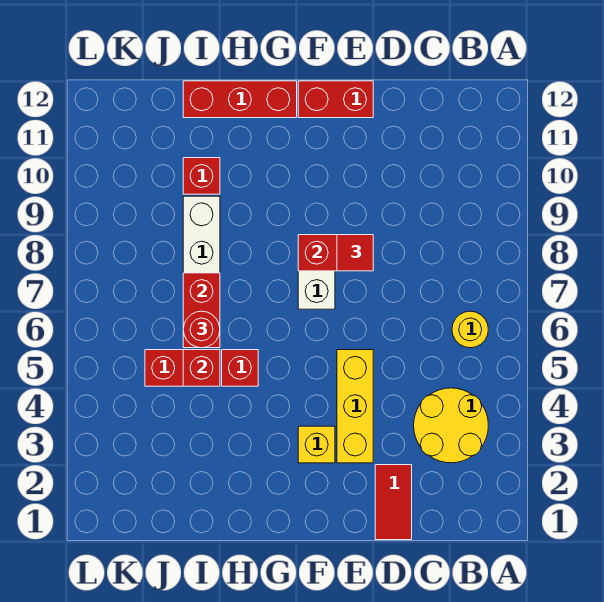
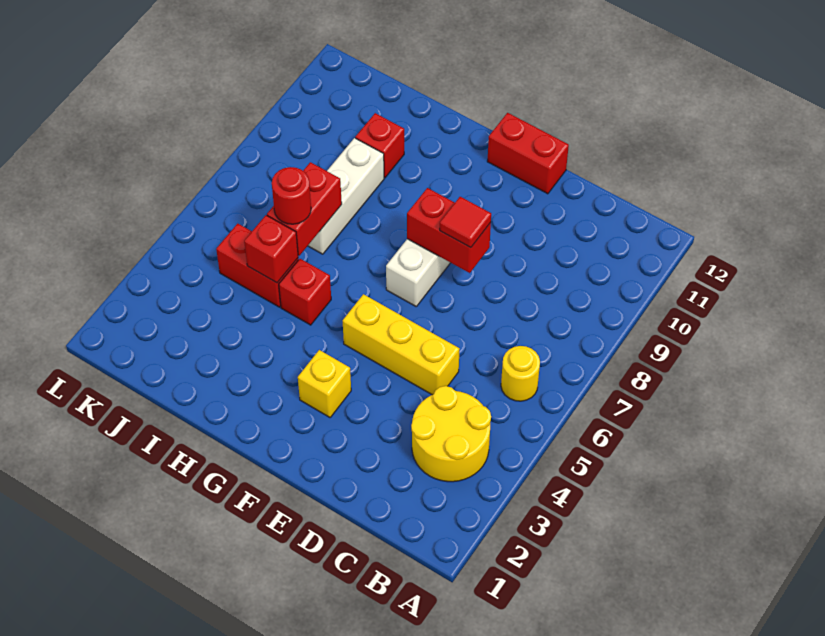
red 1x2 tile [375,465,412,540] -> none
yellow 1x3 brick [337,350,373,463] -> yellow 1x3 brick turned to [343,294,460,395]
red 1x3 brick [183,81,297,118] -> none

